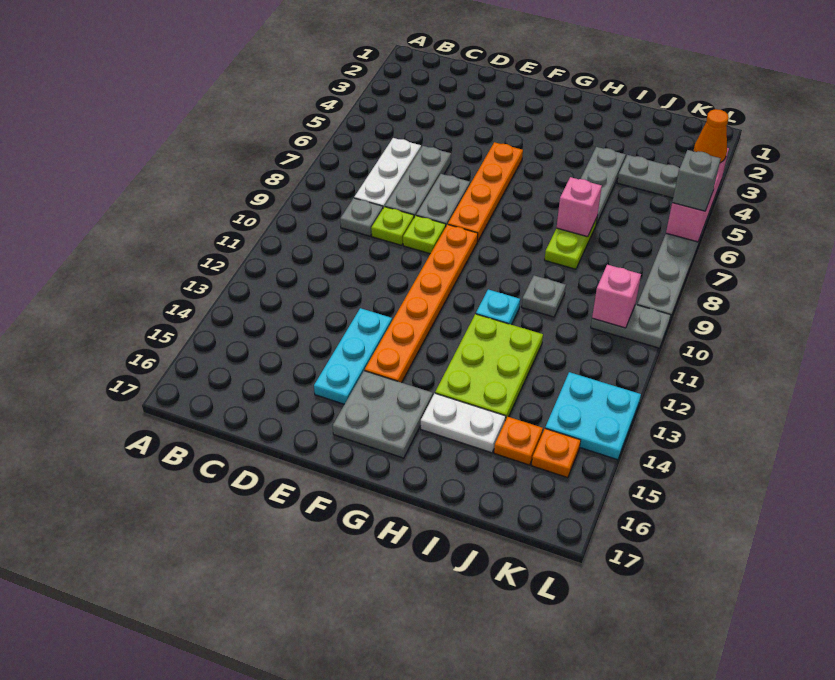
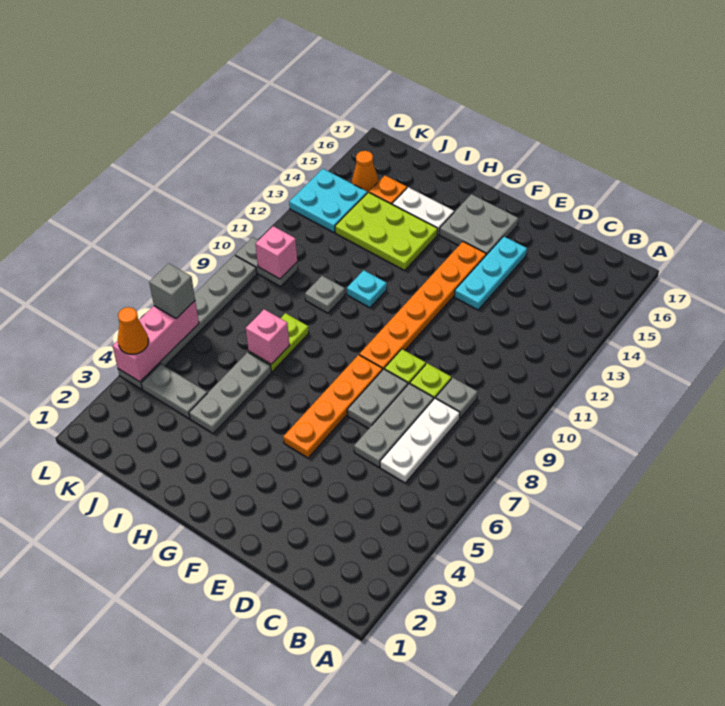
lime 2x3 plate [435,314,543,420] -> lime 2x3 plate turned to [335,192,438,270]
orange 1x1 plate [532,429,581,478] -> orange 1x1 cone [352,151,379,193]

